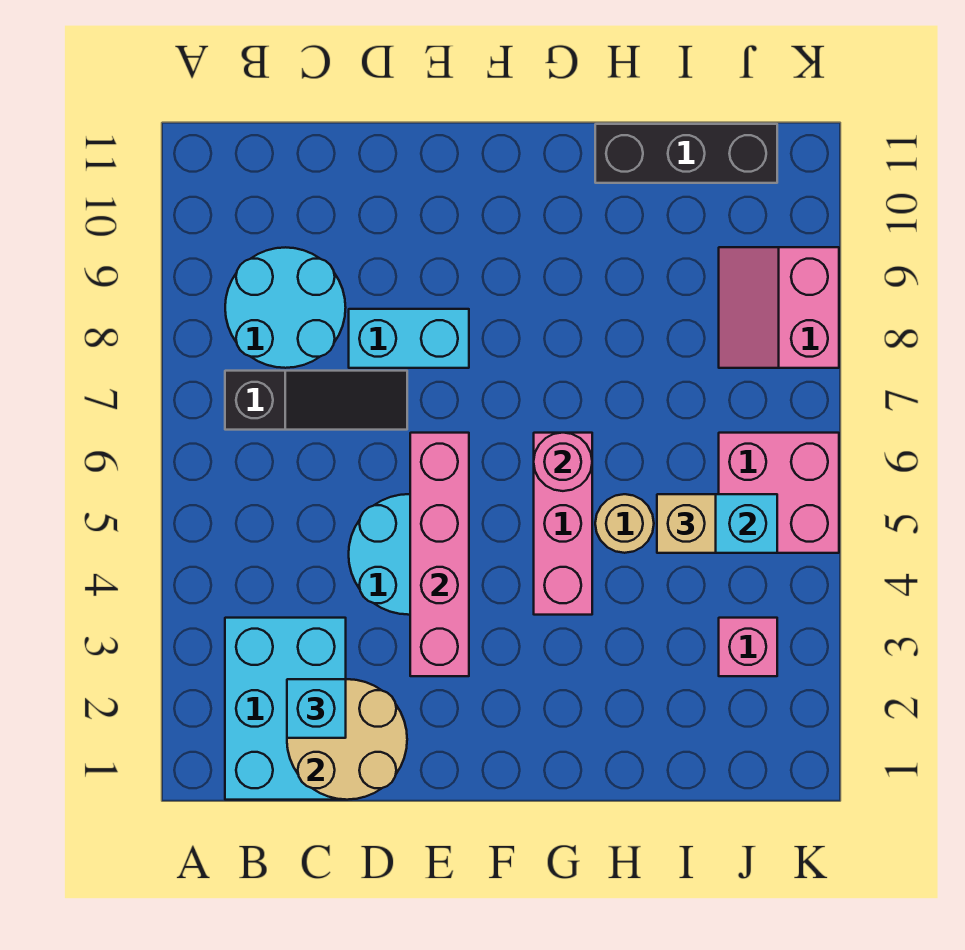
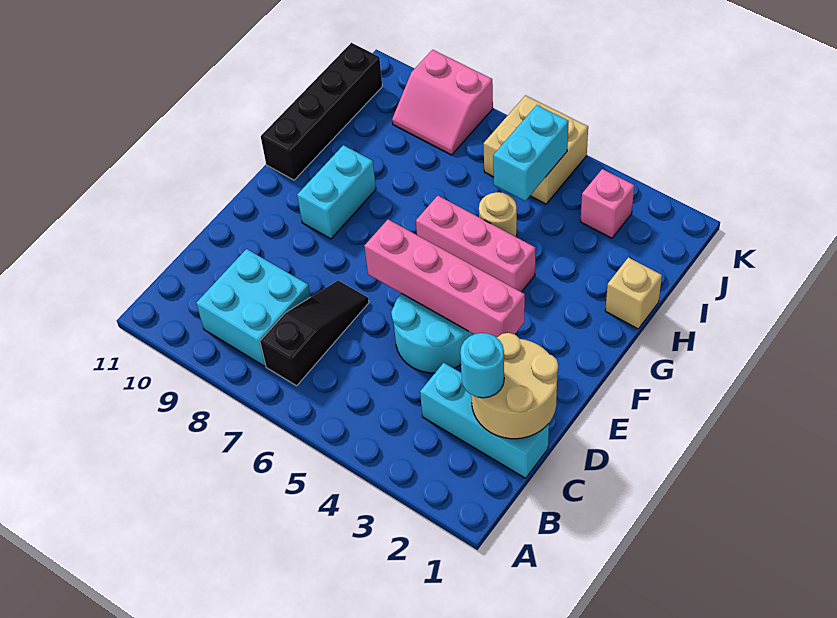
cyan 2x3 brick [225,618,346,800] -> cyan 1x3 brick [420,363,549,478]
cyan 2x2 round brick [225,247,346,368] -> cyan 2x2 brick [196,249,310,366]
cyan 1x1 brick [287,679,346,738] -> cyan 1x1 round brick [460,333,504,398]
cyan 1x2 brick [349,309,469,368] -> cyan 1x2 brick moved to [297,145,376,239]
pink 1x1 round brick [534,433,592,491] -> none
black 1x3 brick [595,124,777,183] -> black 1x4 brick [261,43,382,180]
tan 1x1 brick [657,494,716,553] -> tan 1x1 brick moved to [605,257,662,329]
pink 2x2 brick [719,433,839,553] -> tan 2x2 brick [483,96,588,204]

